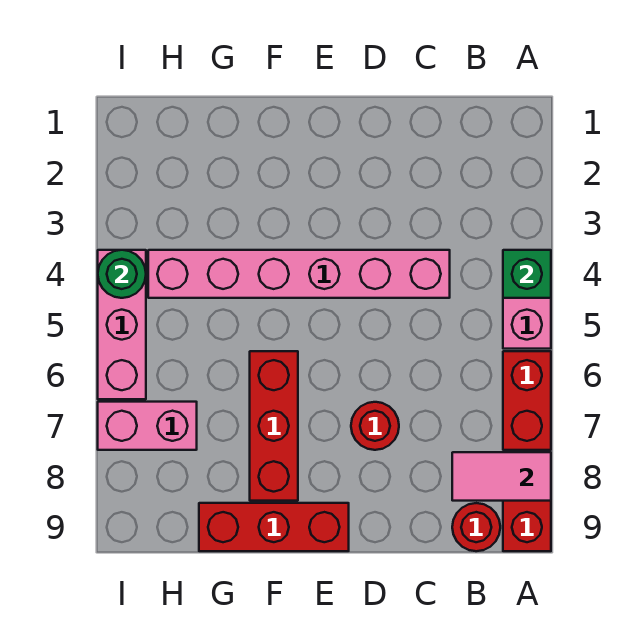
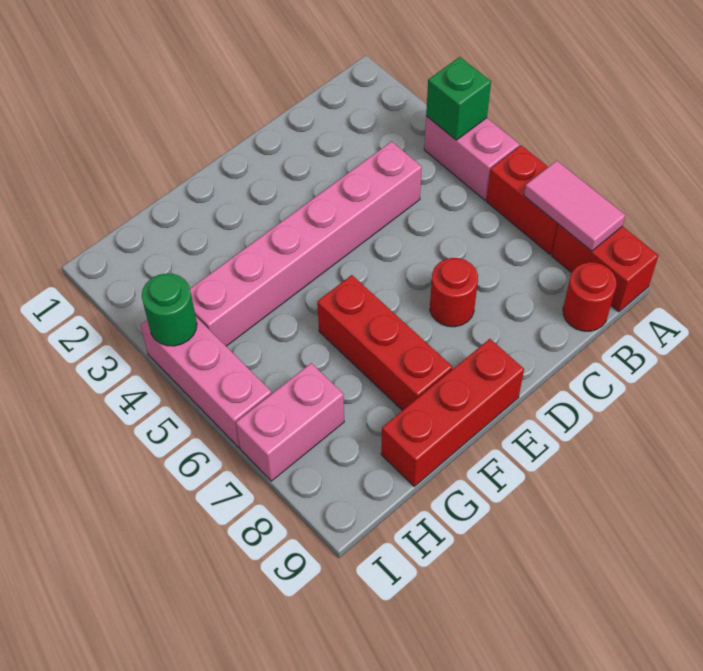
pink 1x2 tile [452,452,551,501] -> pink 1x2 tile turned to [524,161,625,251]

